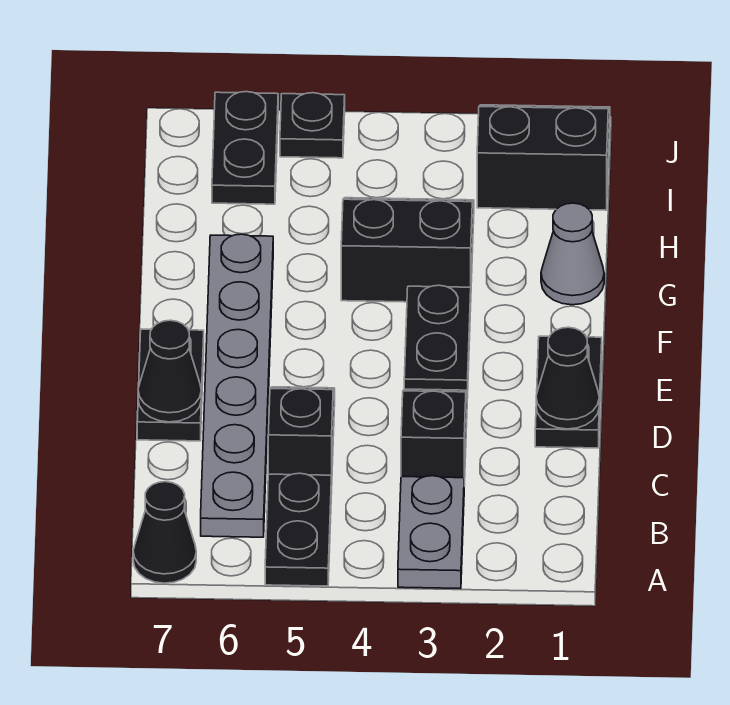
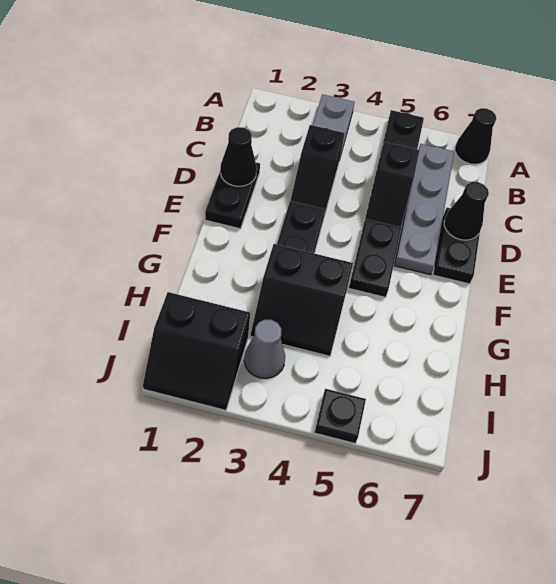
grey 1x6 plate [201,234,273,537] -> grey 1x4 plate [394,144,454,275]
grey 1x1 cone [541,203,604,305] -> grey 1x1 cone moved to [244,320,285,379]
black 1x2 plate [212,92,278,204] -> black 1x2 plate moved to [349,219,401,297]

